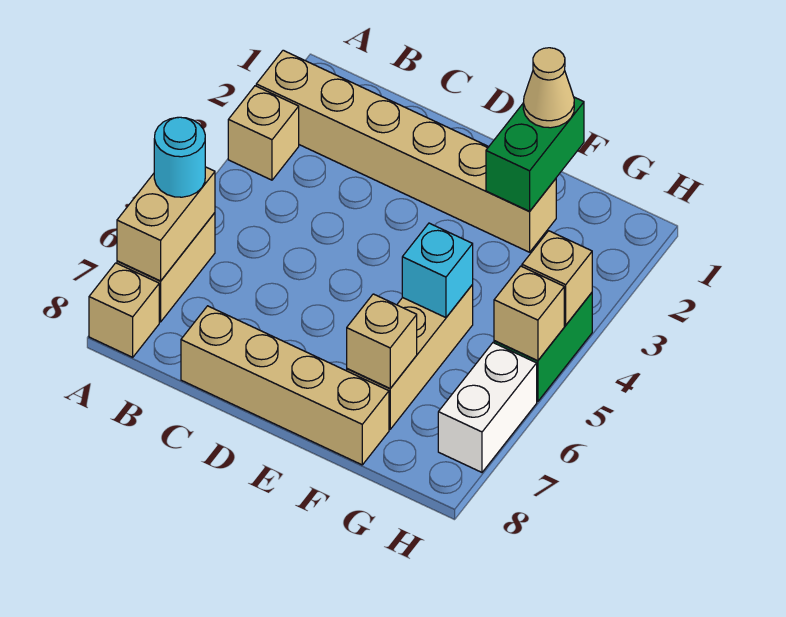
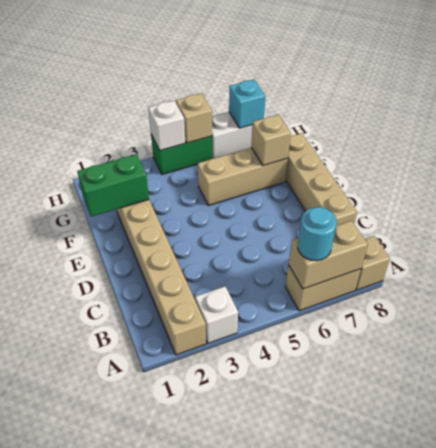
tan 1x1 brick [228,86,299,180] -> white 1x1 brick [195,286,238,343]
tan 1x1 cone [523,48,574,128] -> none
cyan 1x1 brick [402,223,473,318] -> cyan 1x1 brick moved to [229,80,265,128]
tan 1x1 brick [522,231,592,325] -> white 1x1 brick [148,101,185,151]

